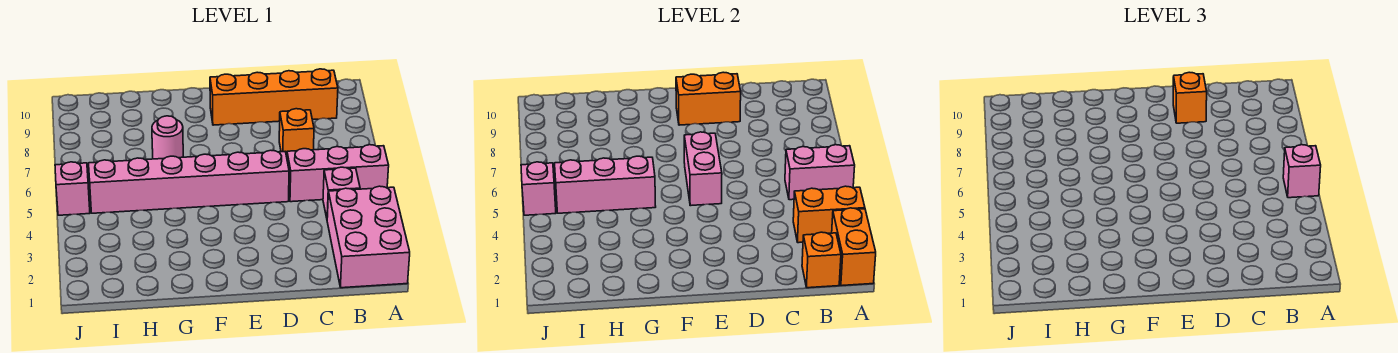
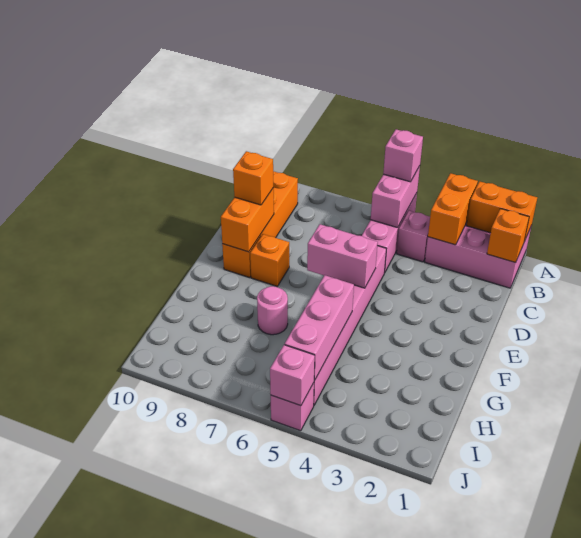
orange 1x1 brick [279,109,314,157] -> orange 1x1 brick moved to [250,234,289,286]

